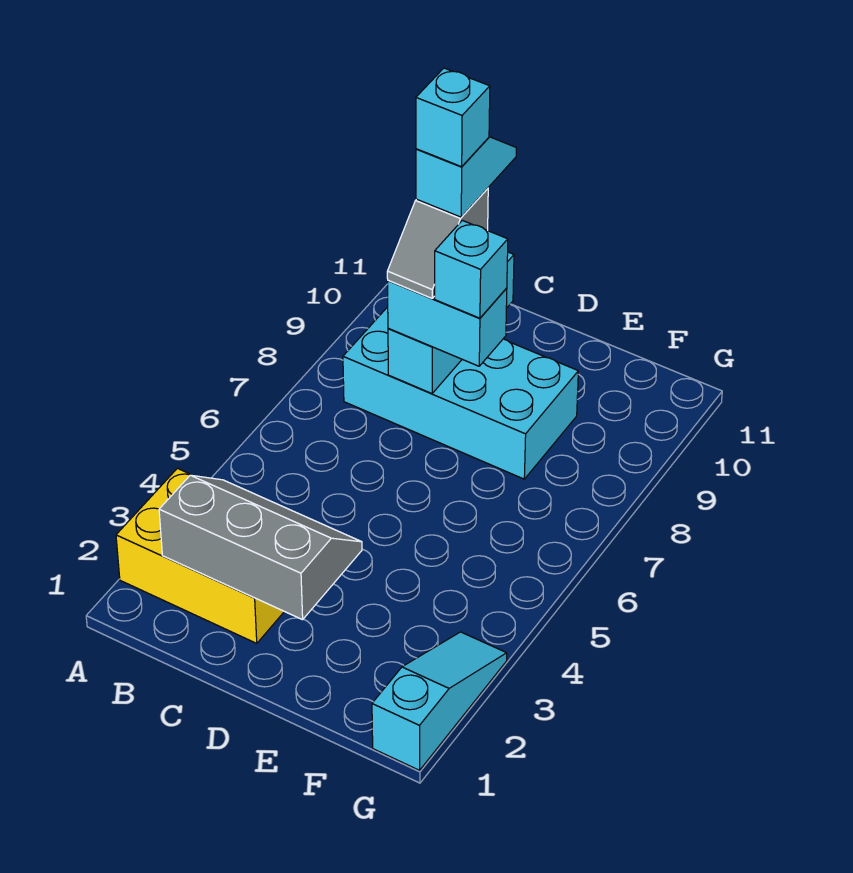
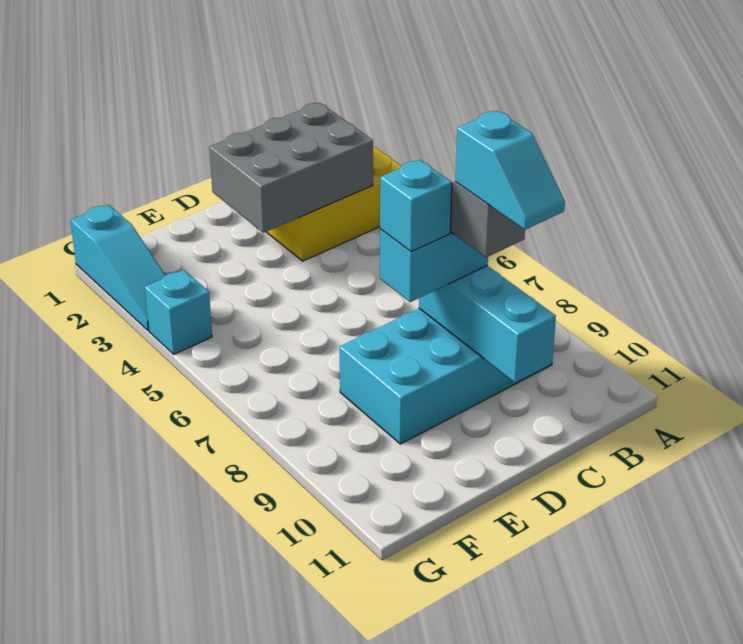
grey 2x3 slope [159,475,362,620] -> grey 2x3 brick [209,103,373,233]
cyan 1x1 brick [416,68,490,167] -> cyan 1x1 brick moved to [145,270,212,354]

